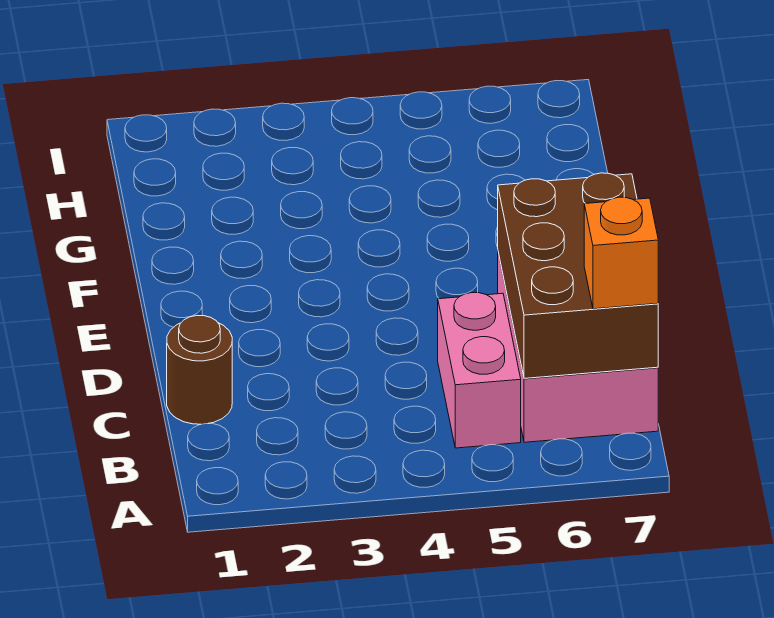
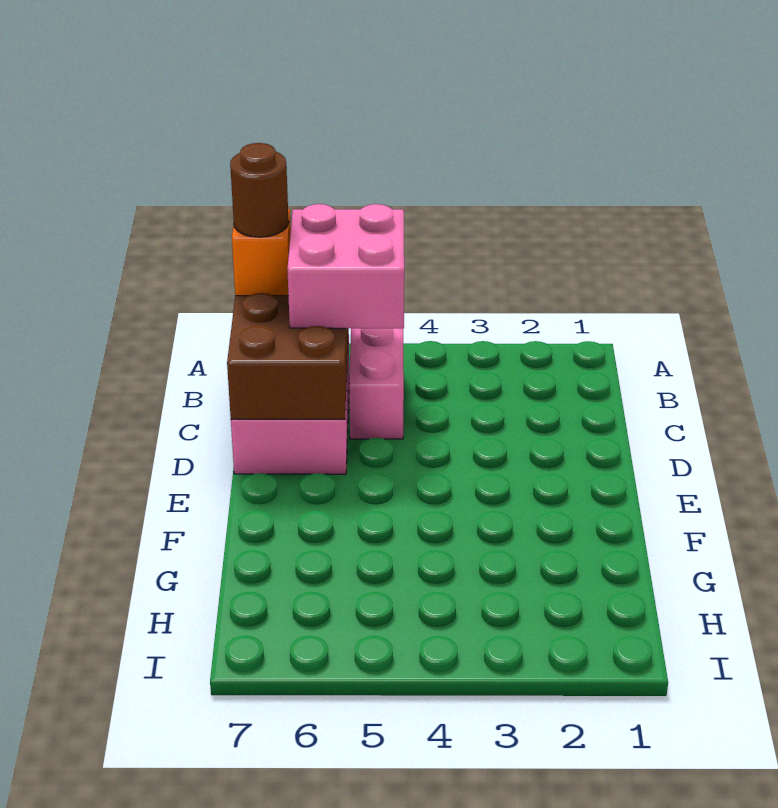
none -> pink 2x2 brick [287,204,404,329]
brown 1x1 round brick [167,316,232,424] -> brown 1x1 round brick moved to [230,143,289,237]

